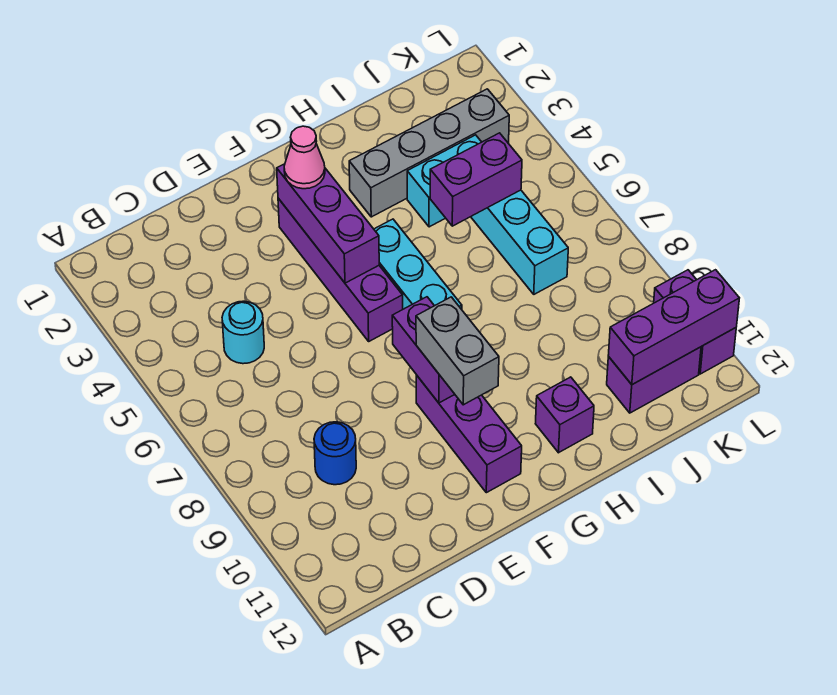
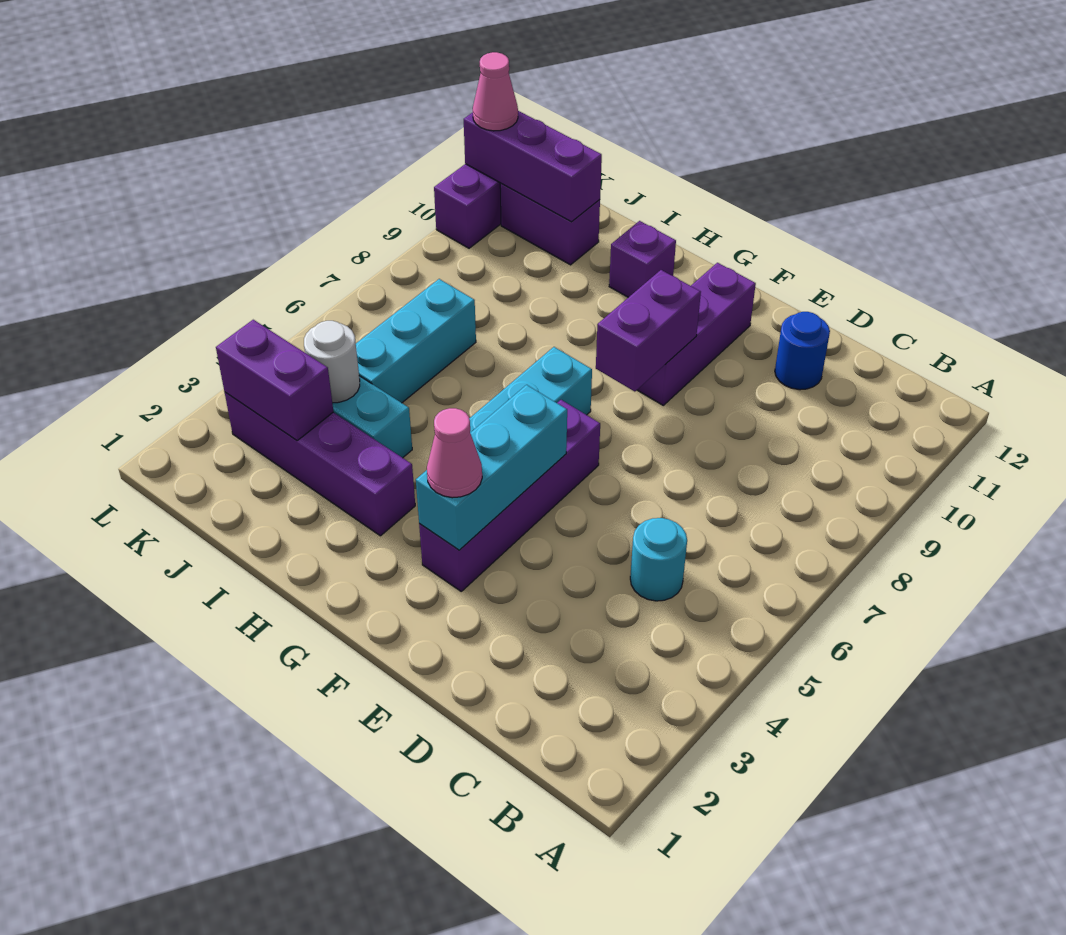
blue 1x1 round brick [314,422,356,485] -> blue 1x1 round brick moved to [775,312,830,390]
purple 1x3 brick [277,164,379,283] -> cyan 1x3 brick [416,385,567,550]
grey 1x2 brick [416,297,499,405] -> none
grey 1x4 brick [349,89,509,217] -> purple 1x4 brick [225,392,415,536]
purple 1x2 brick [430,133,522,226] -> purple 1x2 brick moved to [216,320,333,440]
none -> white 1x1 round brick [304,321,360,403]
none -> pink 1x1 cone [473,52,518,131]

